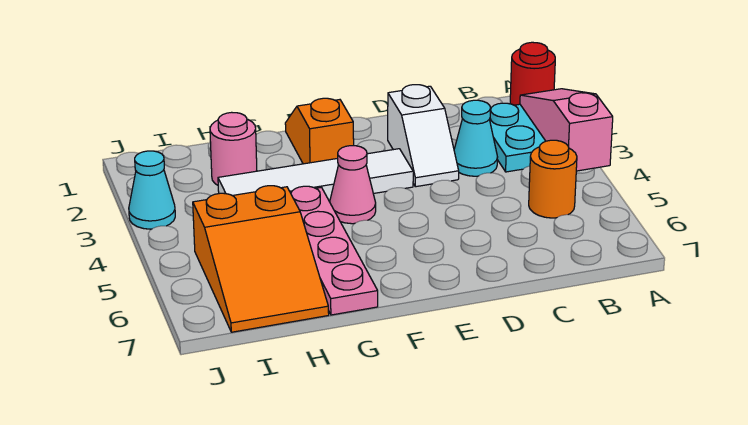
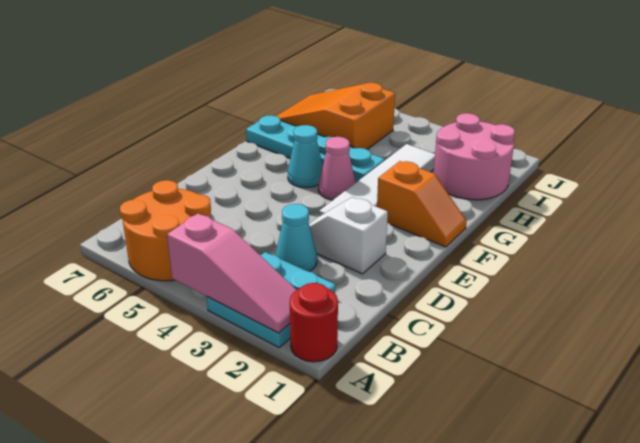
orange 1x1 round brick [529,140,577,218] -> orange 2x2 round brick [120,180,211,281]
pink 1x4 plate [290,186,378,315] -> cyan 1x4 plate [246,115,385,182]
pink 1x1 round brick [210,112,257,185] -> pink 2x2 round brick [434,113,515,200]
cyan 1x1 cone [129,151,175,229] -> cyan 1x1 cone moved to [288,125,323,188]

